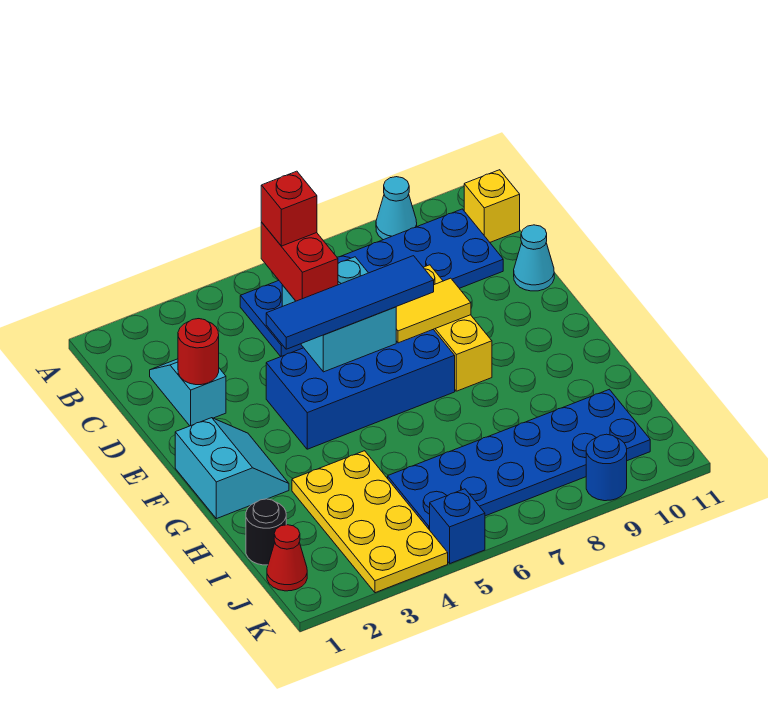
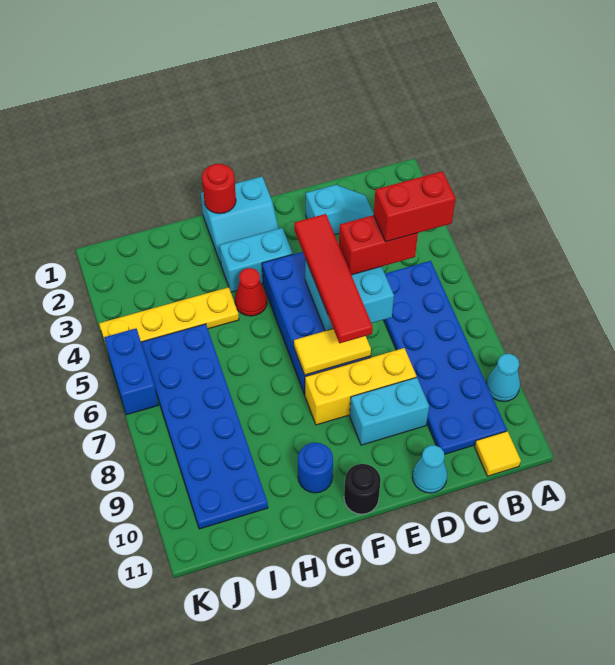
yellow 1x1 brick [464,170,520,242] -> yellow 1x1 tile [475,431,521,476]
red 1x1 brick [261,171,317,246] -> red 1x2 brick [374,171,456,242]
red 1x1 round brick [178,319,219,385] -> red 1x1 round brick moved to [202,164,236,214]
none -> cyan 1x2 brick [350,377,429,445]
blue 1x4 tile [266,256,434,349] -> red 1x4 tile [294,214,373,343]
yellow 1x2 tile [396,278,471,343] -> yellow 1x2 tile turned to [294,329,371,375]
none -> cyan 1x2 brick [220,228,293,292]
yellow 2x4 plate [292,451,448,593] -> yellow 1x4 plate [99,287,239,353]
black 1x1 round brick [246,499,286,565] -> black 1x1 round brick moved to [344,464,381,514]
red 1x1 cone [267,525,307,591] -> red 1x1 cone moved to [235,268,267,316]
blue 1x1 brick [430,489,485,563] -> blue 1x2 brick [104,329,158,415]
blue 1x1 round brick [586,434,627,501] -> blue 1x1 round brick moved to [298,443,333,493]

